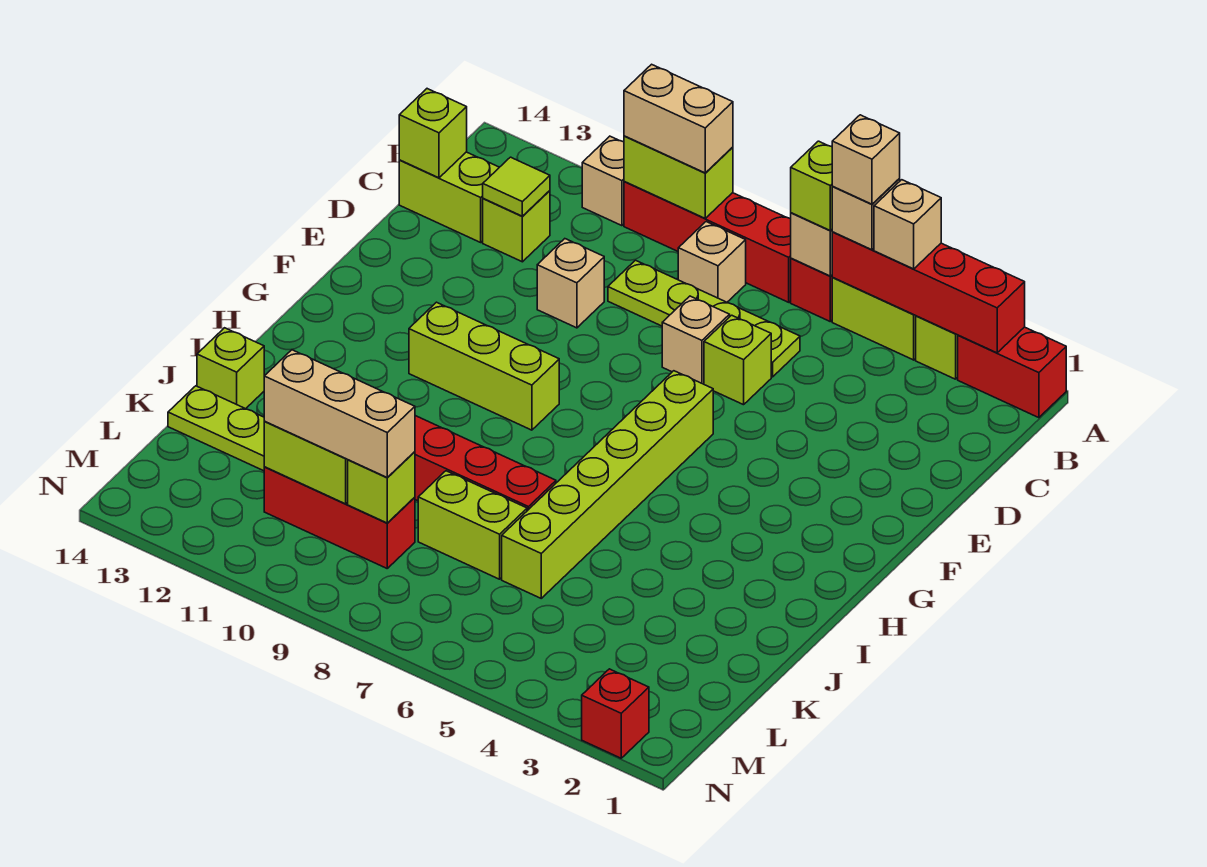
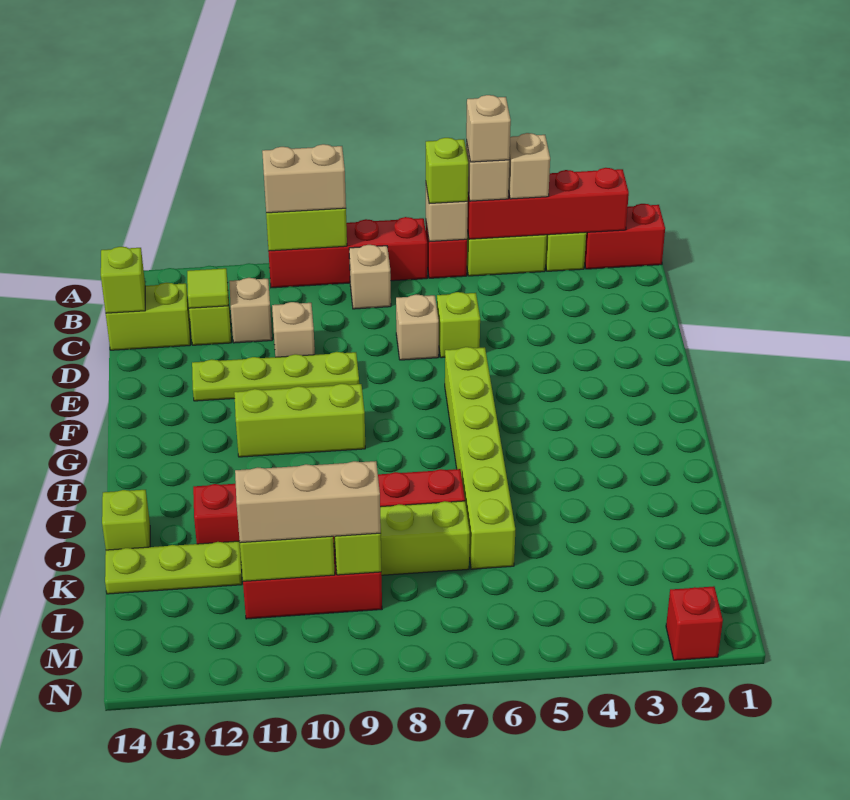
tan 1x1 brick [582,136,624,226] -> tan 1x1 brick moved to [229,278,272,343]
lime 1x4 plate [608,260,800,377] -> lime 1x4 plate moved to [192,352,359,401]

